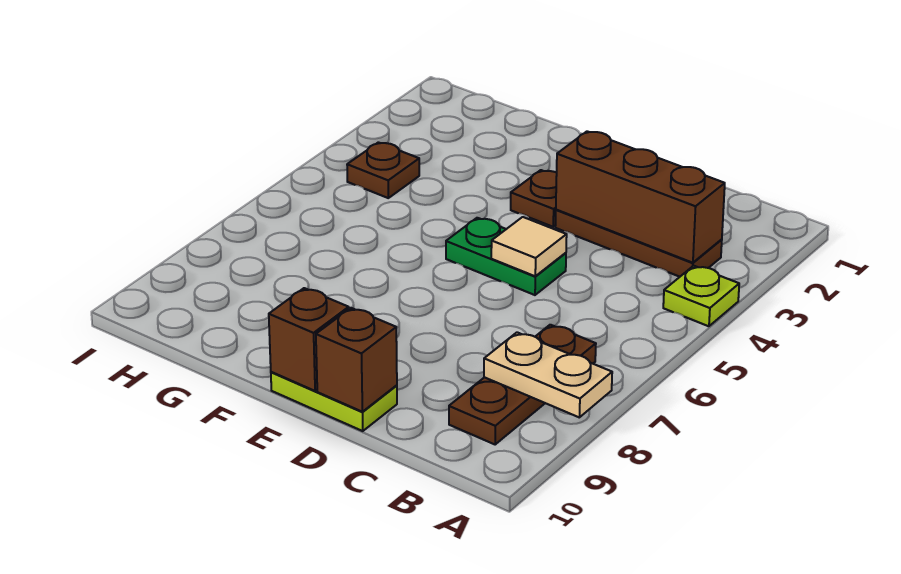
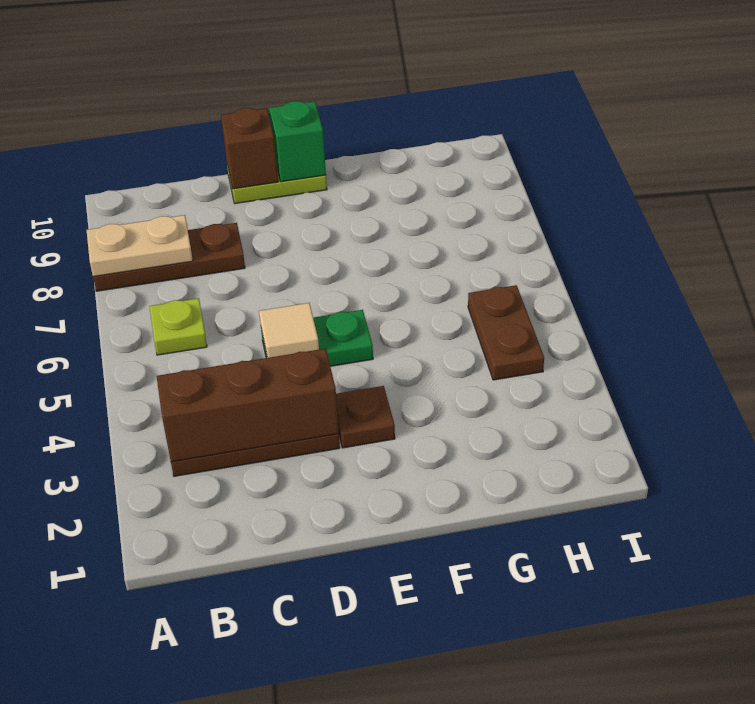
lime 1x1 plate [663,266,739,326] -> lime 1x1 plate moved to [149,298,207,355]
brown 1x3 plate [449,325,596,444] -> brown 1x3 plate turned to [93,223,245,291]
brown 1x1 brick [269,288,349,391] -> green 1x1 brick [269,101,326,182]
brown 1x1 plate [347,142,419,198] -> brown 1x2 plate [468,285,544,380]

